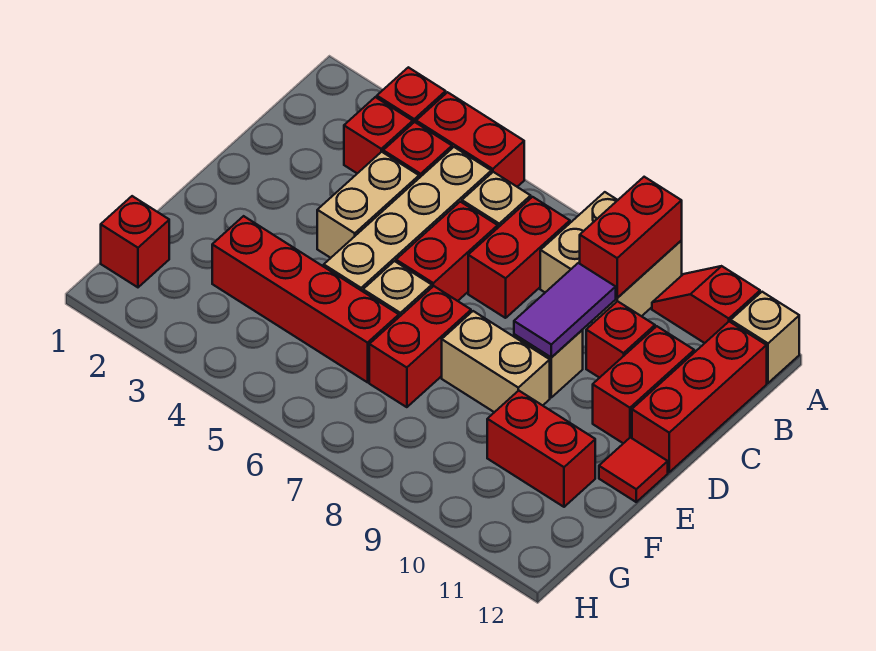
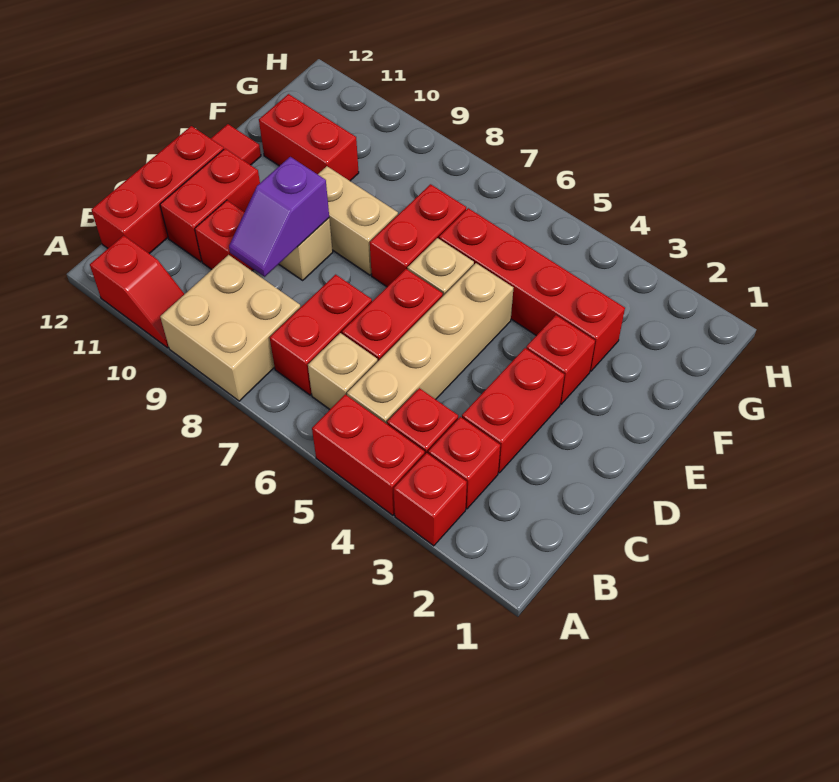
red 1x2 brick [580,177,682,298] -> red 1x2 brick moved to [462,348,564,473]
tan 1x1 brick [731,292,799,383] -> none
tan 1x2 brick [317,152,419,258] -> none
purple 1x2 tile [514,263,616,357] -> purple 1x2 slope [229,157,329,277]
red 1x1 brick [101,196,169,287] -> red 1x1 brick moved to [526,315,595,404]

